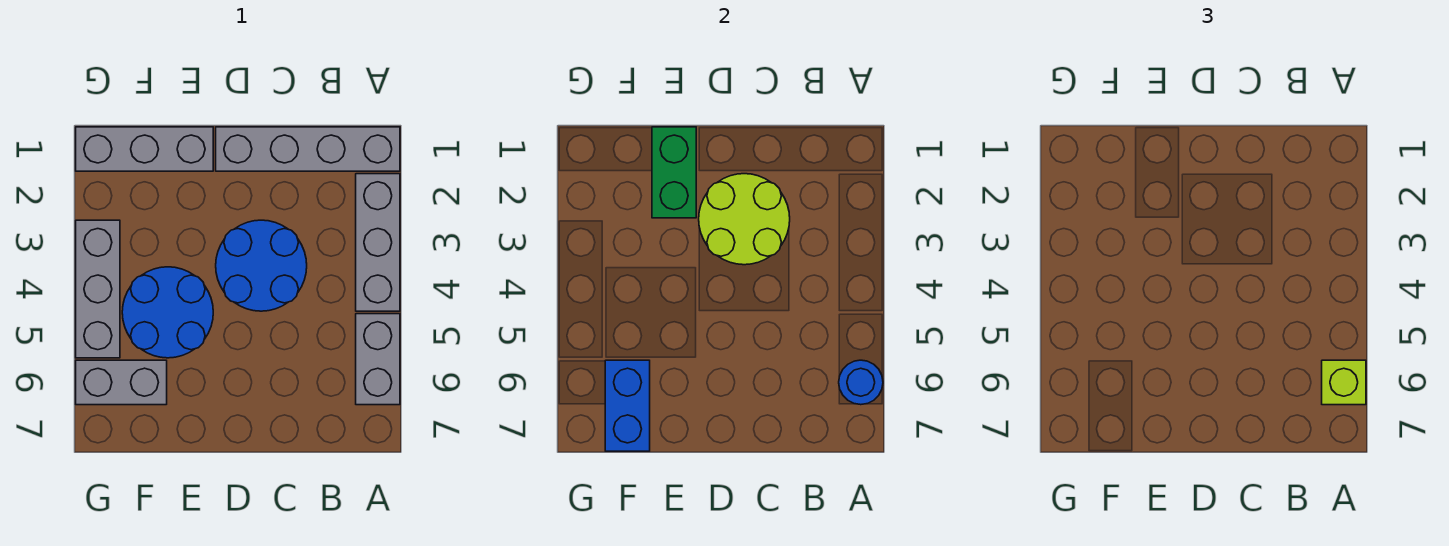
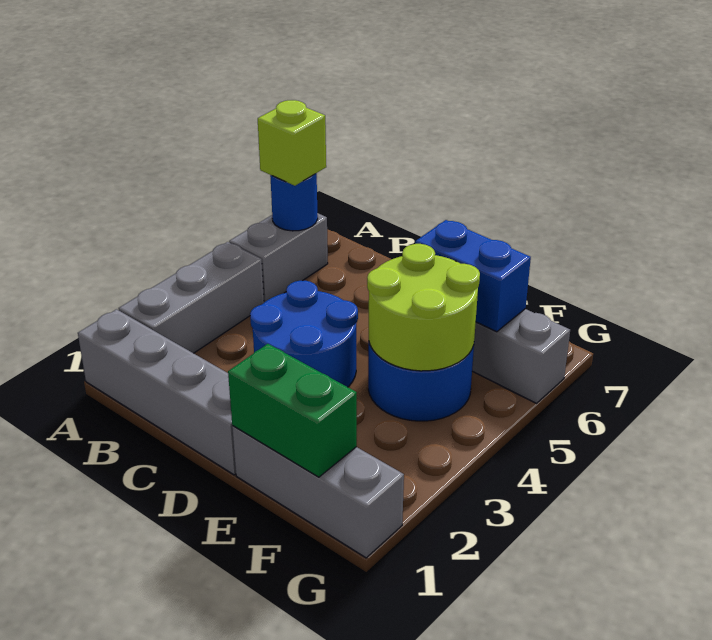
lime 2x2 round brick [699,174,790,265] -> lime 2x2 round brick moved to [367,244,480,371]
green 1x2 brick [652,127,696,218] -> green 1x2 brick turned to [228,344,357,477]
blue 1x2 brick [605,360,650,451] -> blue 1x2 brick turned to [415,220,531,332]
grey 1x3 brick [76,220,120,358] -> none

